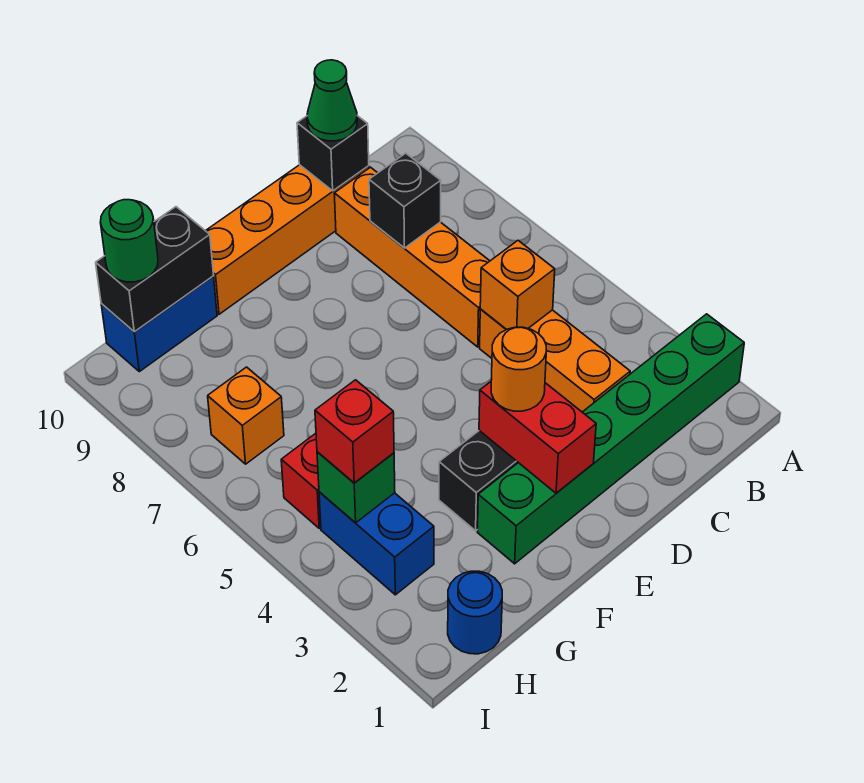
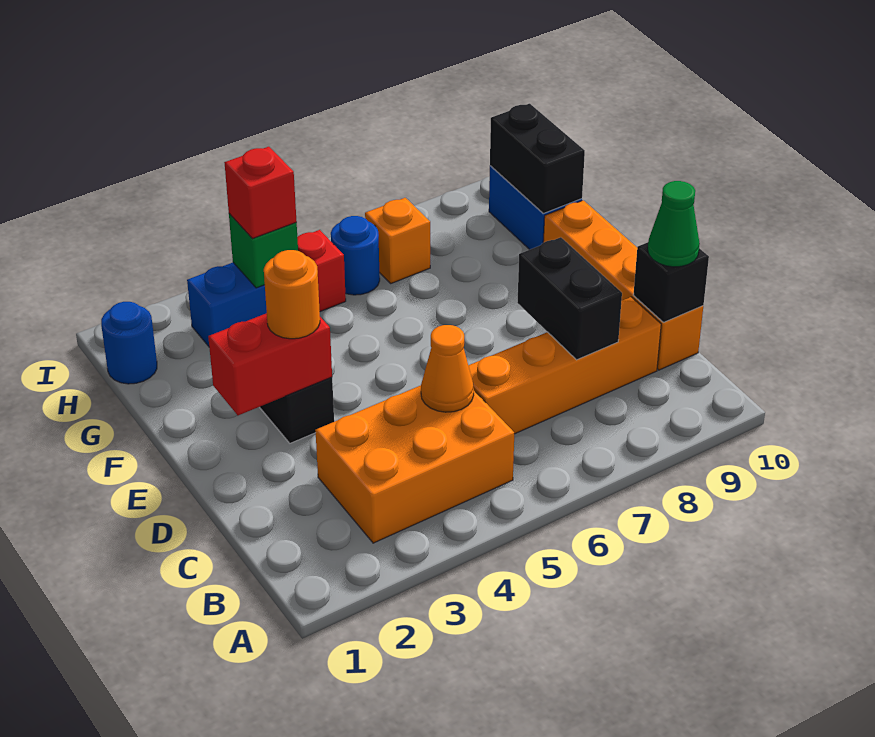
green 1x6 brick [477,314,744,564] -> none
orange 1x3 brick [480,309,630,412] -> orange 2x3 brick [315,385,514,543]
orange 1x1 brick [480,240,555,330] -> orange 1x1 cone [421,325,474,412]
black 1x1 brick [369,153,441,248] -> black 1x2 brick [517,237,622,360]
none -> blue 1x1 round brick [331,216,380,295]
green 1x1 round brick [100,200,158,282] -> none

